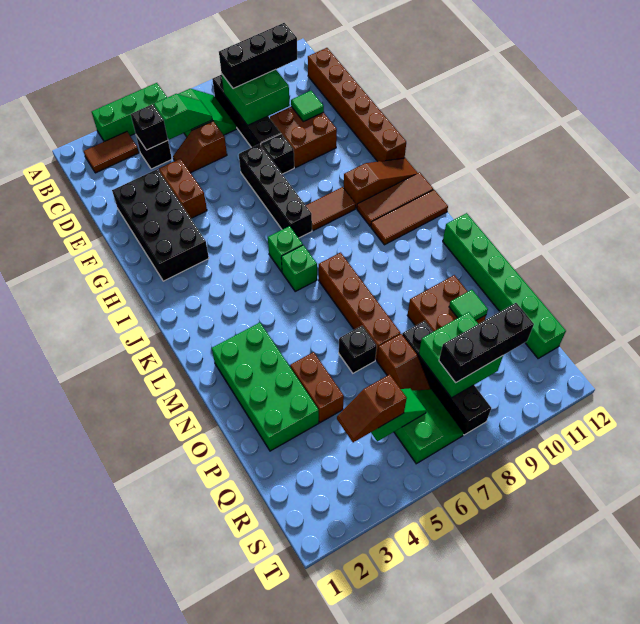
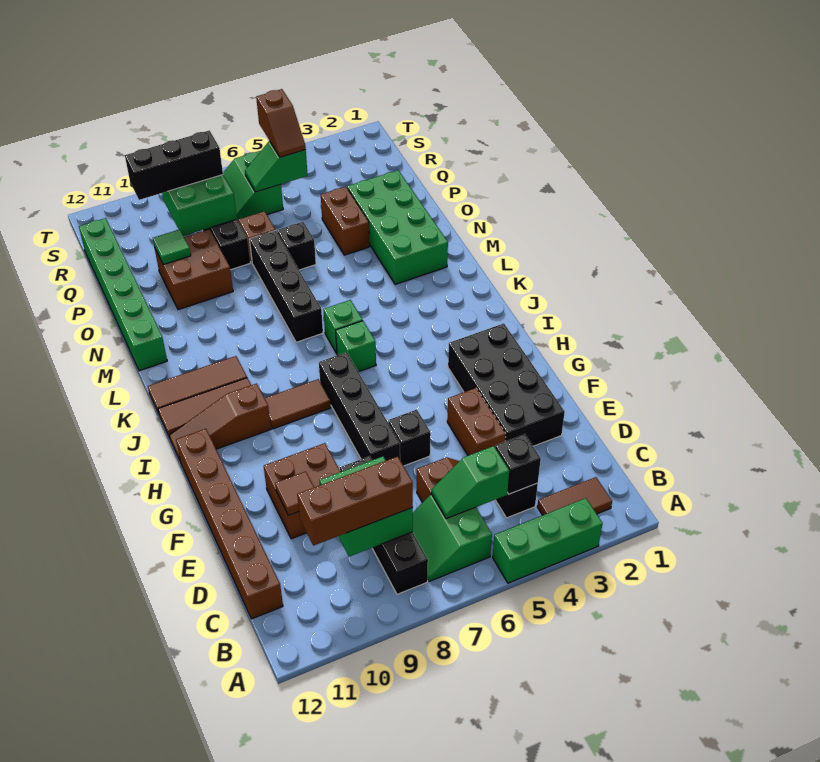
black 1x3 brick [219,23,297,88] -> brown 1x3 brick [297,456,413,546]
green 1x1 tile [291,91,324,122] -> brown 1x1 tile [275,471,314,515]
black 1x1 brick [261,134,294,174] -> black 1x1 brick moved to [388,410,431,466]
brown 1x4 brick [319,253,400,360] -> black 1x4 brick [250,230,323,342]
brown 1x2 slope [337,374,407,442] -> brown 1x2 slope turned to [256,89,306,157]

